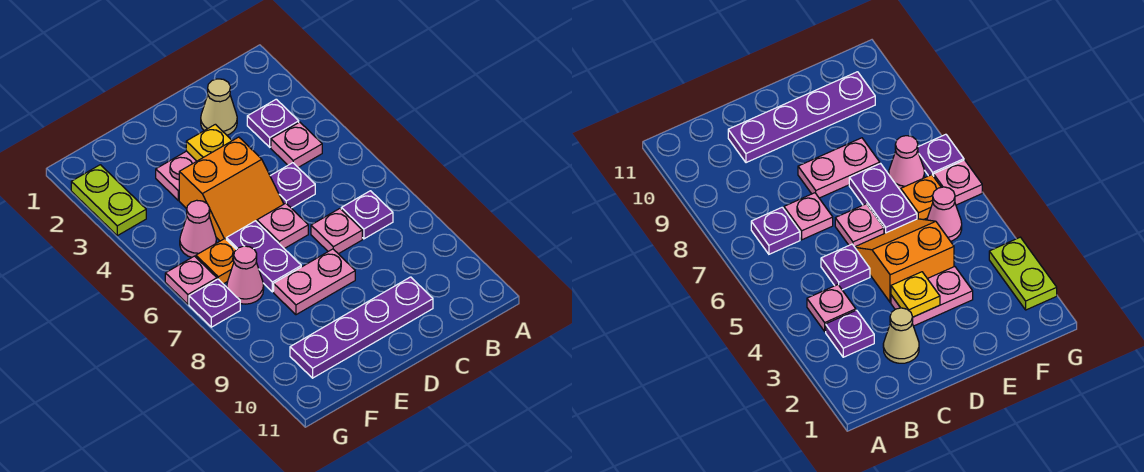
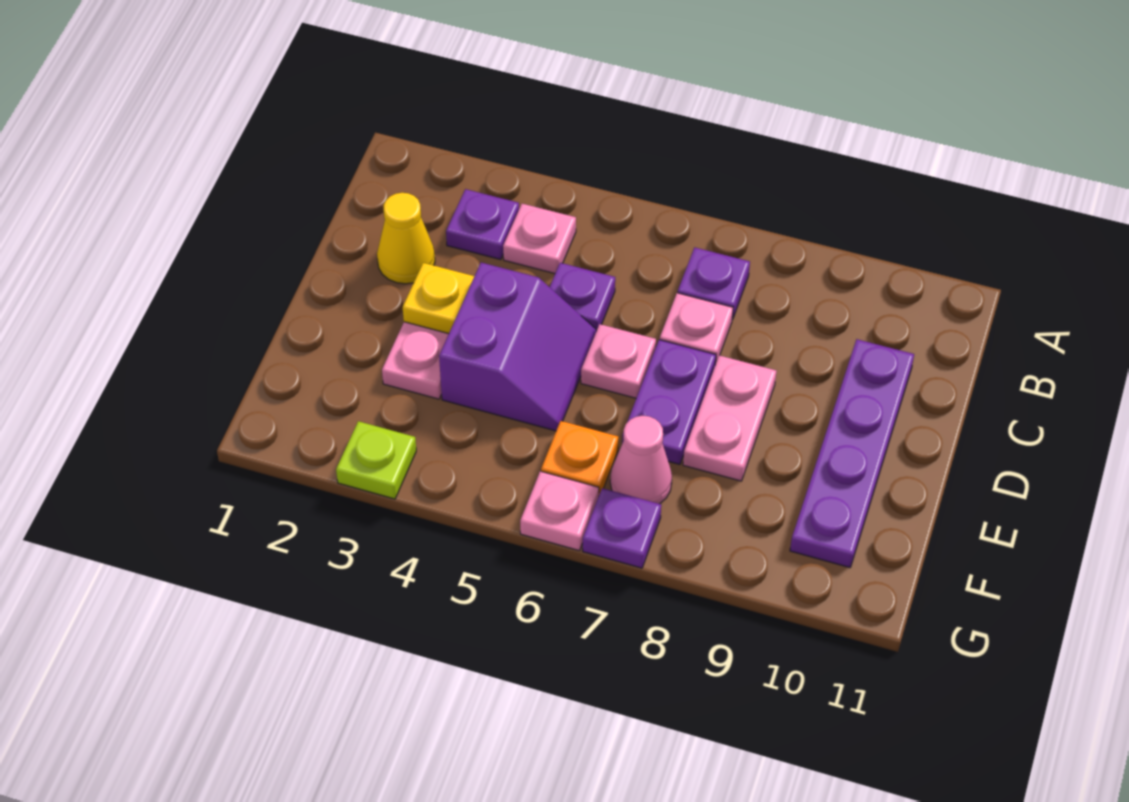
tan 1x1 cone [201,79,237,135] -> yellow 1x1 cone [377,193,435,284]
orange 2x2 slope [179,137,283,241] -> purple 2x2 slope [439,263,596,431]
purple 1x2 plate [226,221,301,292] -> purple 1x2 plate turned to [622,340,716,464]
pink 1x1 cone [180,200,216,257] -> none
lime 1x2 plate [71,165,146,236] -> lime 1x1 plate [336,421,416,499]

